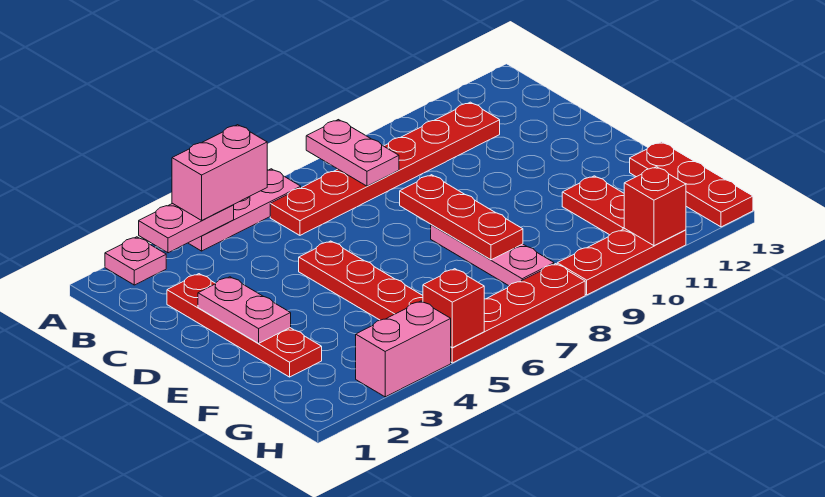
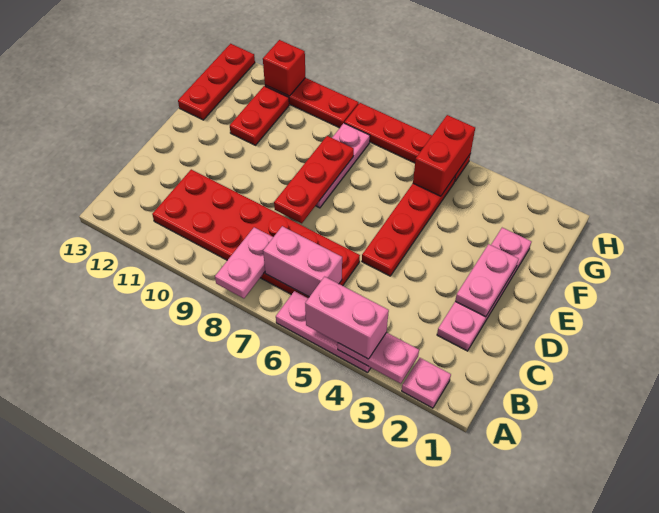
red 1x6 plate [270,102,500,235] -> red 2x6 plate [152,169,360,298]
red 1x4 plate [167,274,322,377] -> pink 1x4 plate [437,228,531,351]
pink 1x2 brick [356,301,451,397] -> pink 1x2 brick moved to [263,226,342,297]
red 1x1 brick [423,269,484,348] -> red 1x2 brick [413,115,475,196]

